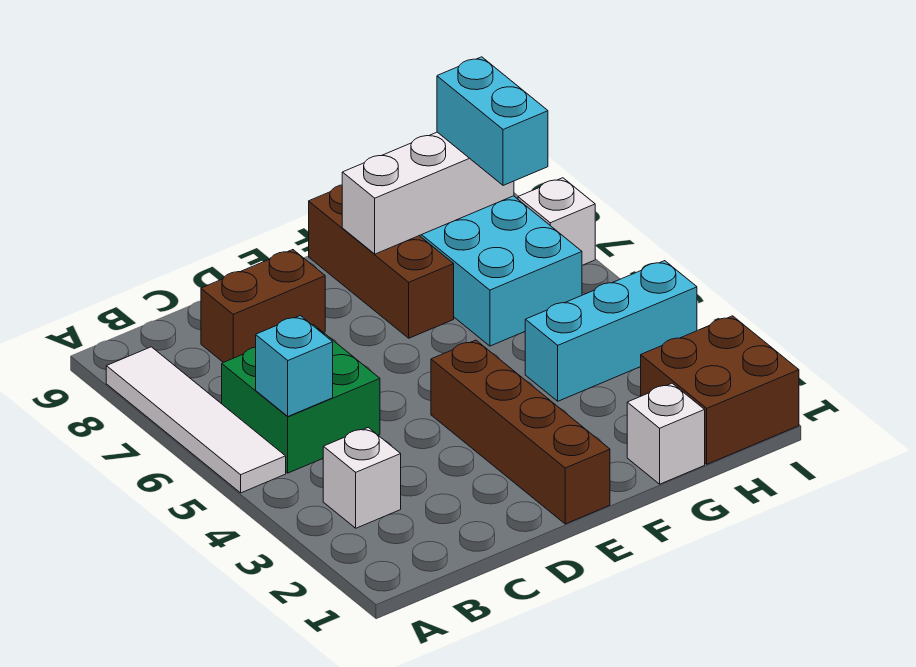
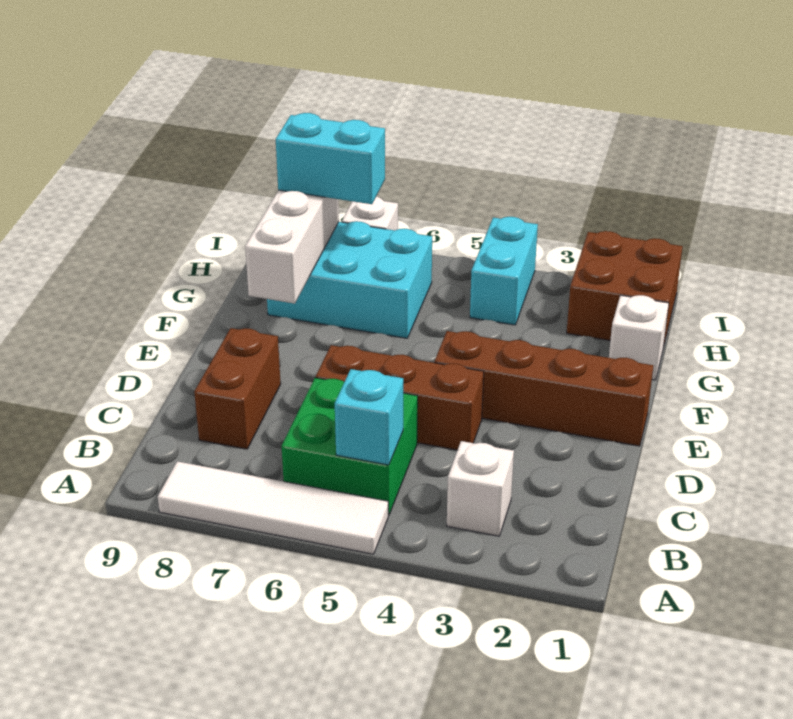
brown 1x3 brick [309,185,454,338] -> brown 1x3 brick moved to [316,345,484,450]
cyan 1x3 brick [525,261,697,401] -> cyan 1x2 brick [470,217,538,325]

